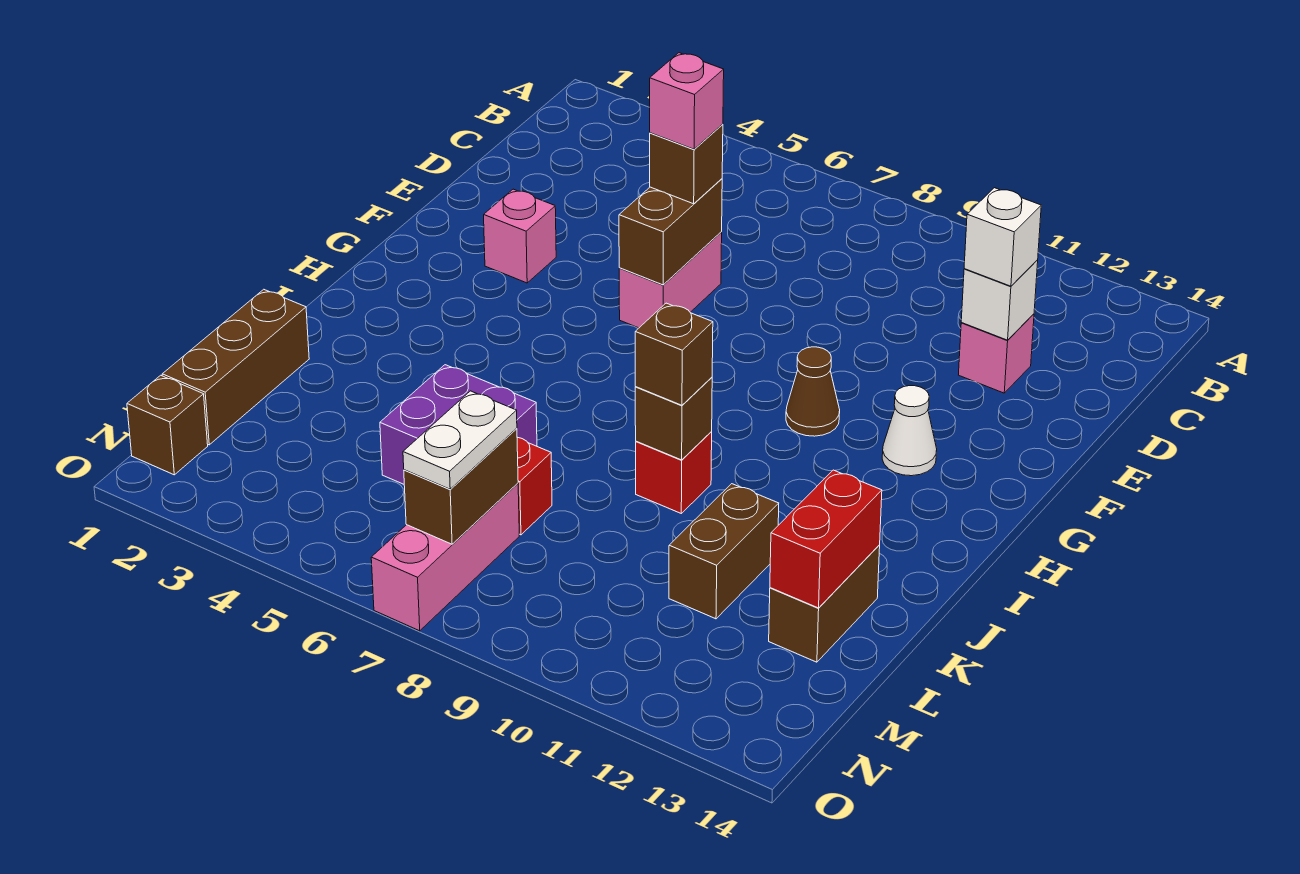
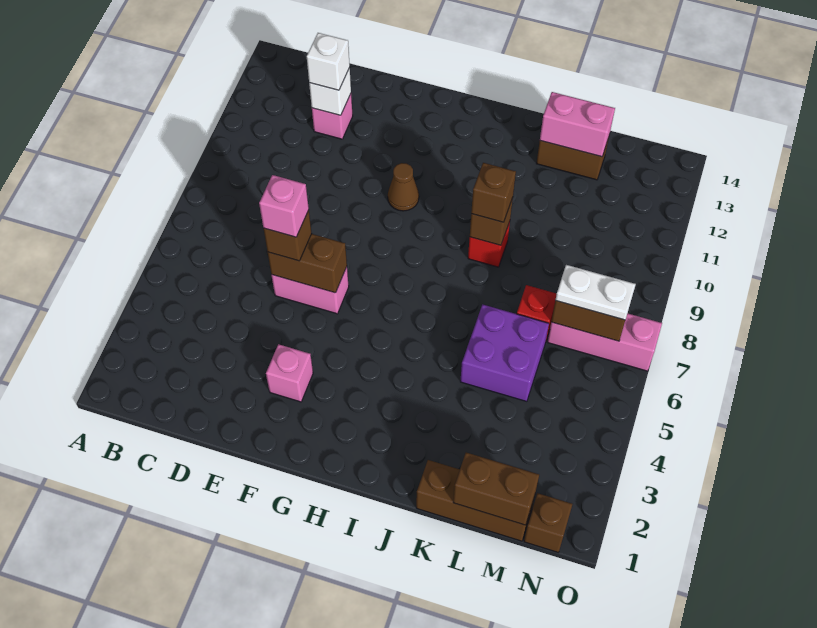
white 1x1 cone [882,386,937,476] -> none
brown 1x2 brick [669,484,779,619] -> brown 1x2 brick moved to [453,452,539,525]
red 1x2 brick [770,470,882,608] -> pink 1x2 brick [540,92,615,157]

